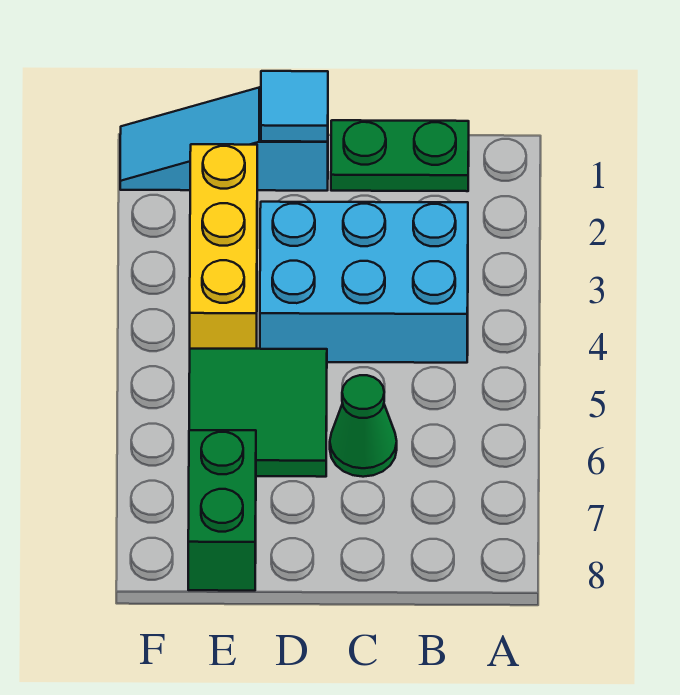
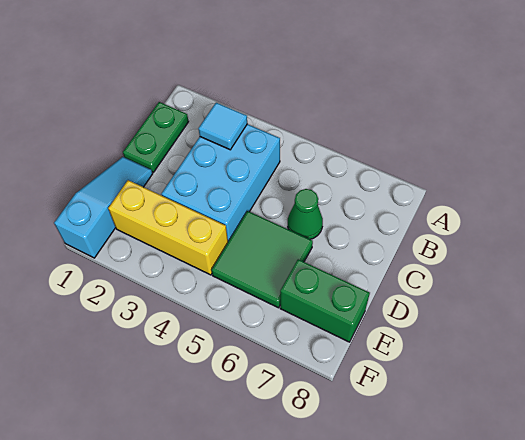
cyan 1x3 slope [120,87,328,191] -> cyan 1x3 slope turned to [54,157,153,258]
cyan 1x1 tile [261,71,328,142] -> cyan 1x1 tile moved to [198,103,247,150]

